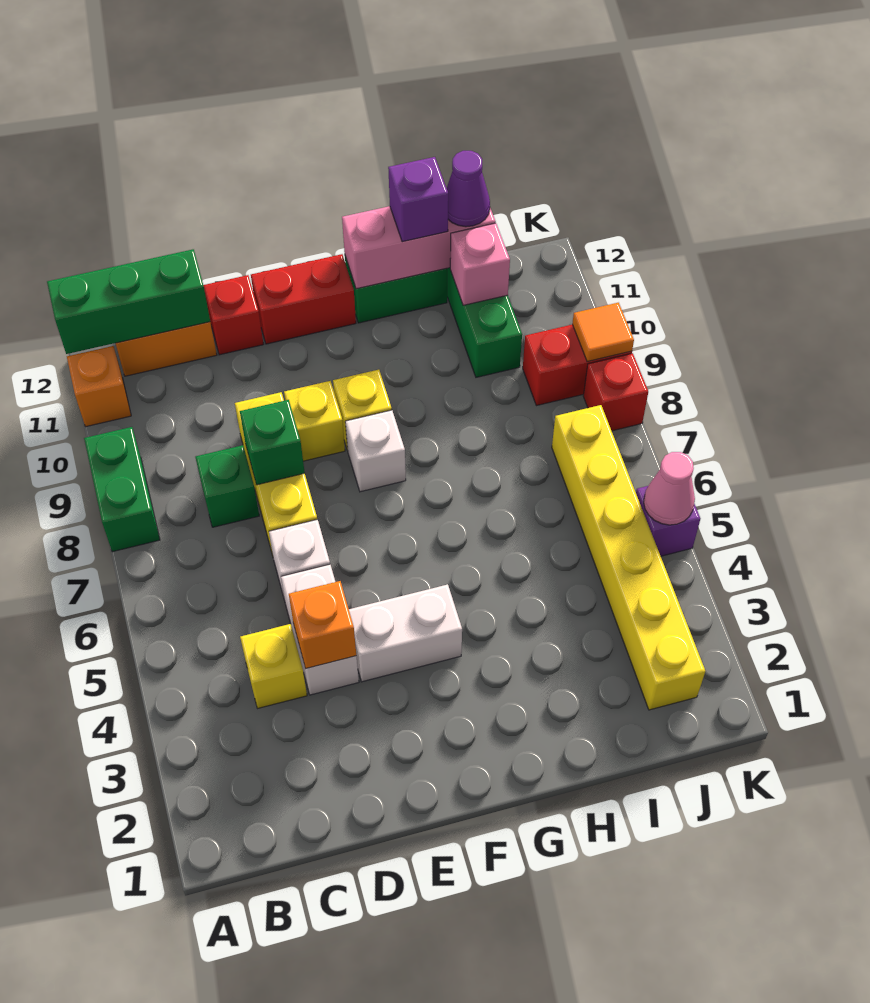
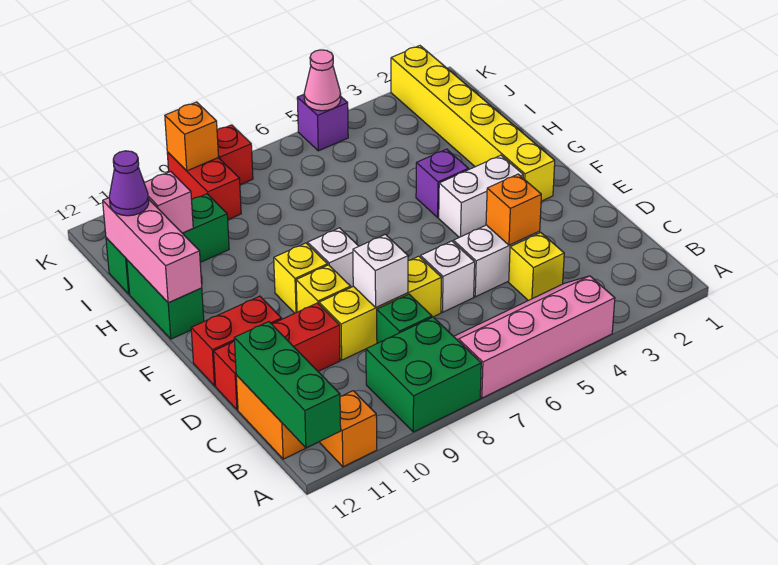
none -> pink 2x4 slope [454,276,615,398]
green 1x2 brick [84,427,160,552] -> green 2x2 brick [366,317,481,432]
green 1x1 brick [240,400,305,485] -> white 1x1 brick [353,234,408,307]
red 1x1 brick [203,275,263,355] -> red 1x3 brick [214,303,340,410]
white 1x2 brick [349,584,462,682] -> white 1x2 brick turned to [439,155,523,237]
red 1x2 brick [251,254,356,344] -> red 1x2 brick turned to [191,296,282,386]
purple 1x1 brick [388,157,448,242] -> purple 1x1 brick moved to [416,149,468,217]
yellow 1x6 brick [552,405,705,710] -> yellow 1x6 brick turned to [391,46,555,201]
orange 1x1 tile [572,303,634,362] -> orange 1x1 brick [165,102,218,171]

